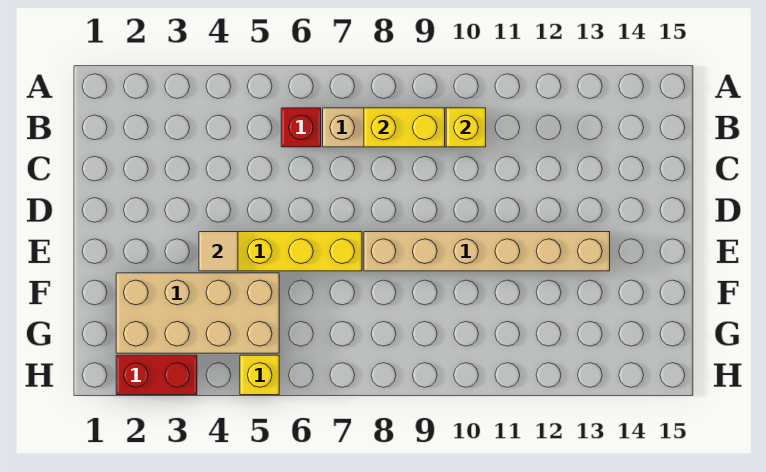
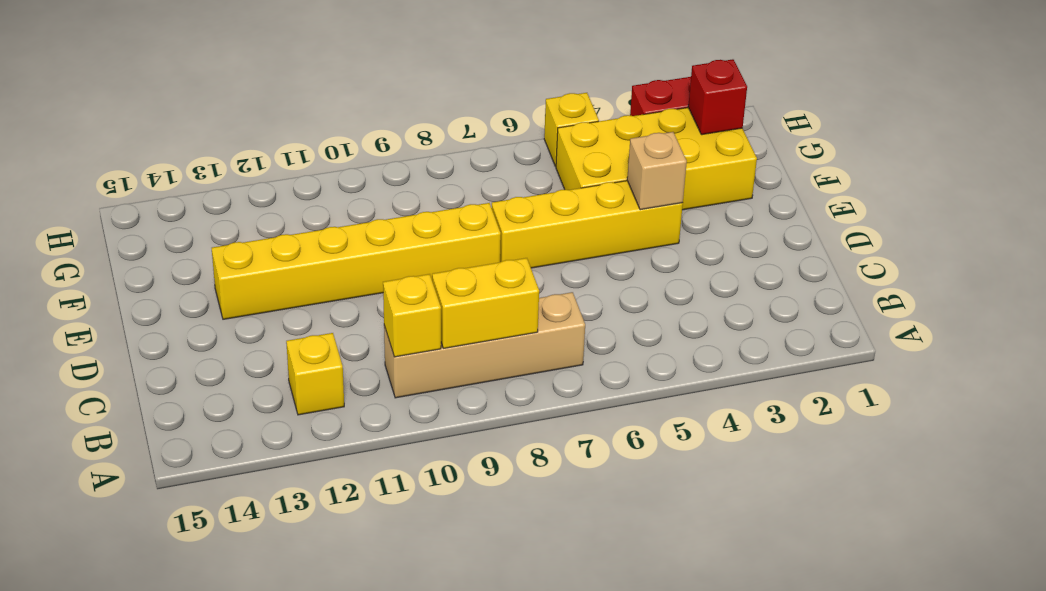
red 1x1 brick [281,108,321,147] -> red 1x1 brick moved to [688,59,747,135]
none -> yellow 1x1 brick [286,333,344,415]
tan 1x1 tile [199,232,238,271] -> tan 1x1 brick [627,132,687,210]
tan 1x6 brick [364,232,610,271] -> yellow 1x6 brick [212,203,501,319]
tan 2x4 brick [116,273,279,353] -> yellow 2x4 brick [556,108,757,210]

